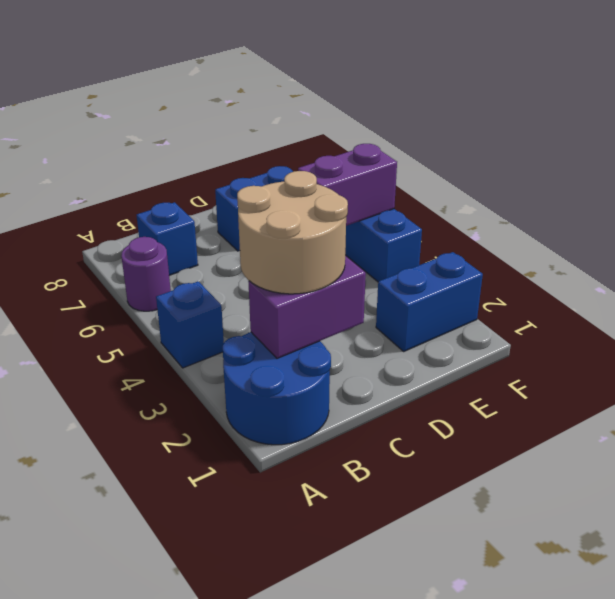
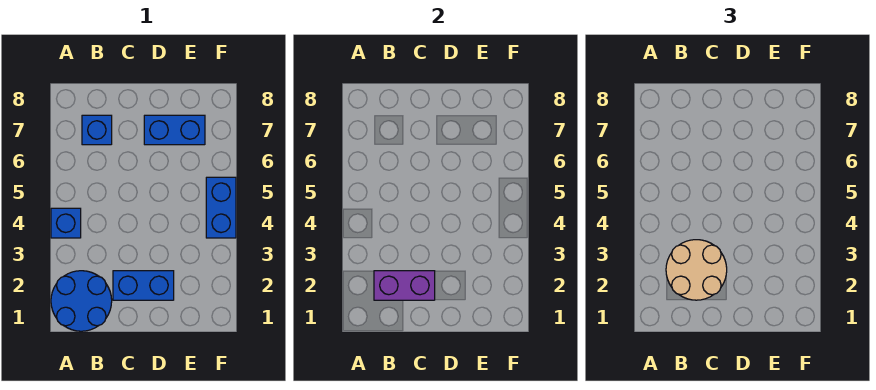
purple 1x1 round brick [121,237,171,311] -> none
blue 1x2 brick [376,252,483,351] -> blue 1x2 brick moved to [113,271,174,300]
purple 1x2 brick [298,144,397,226] -> none

